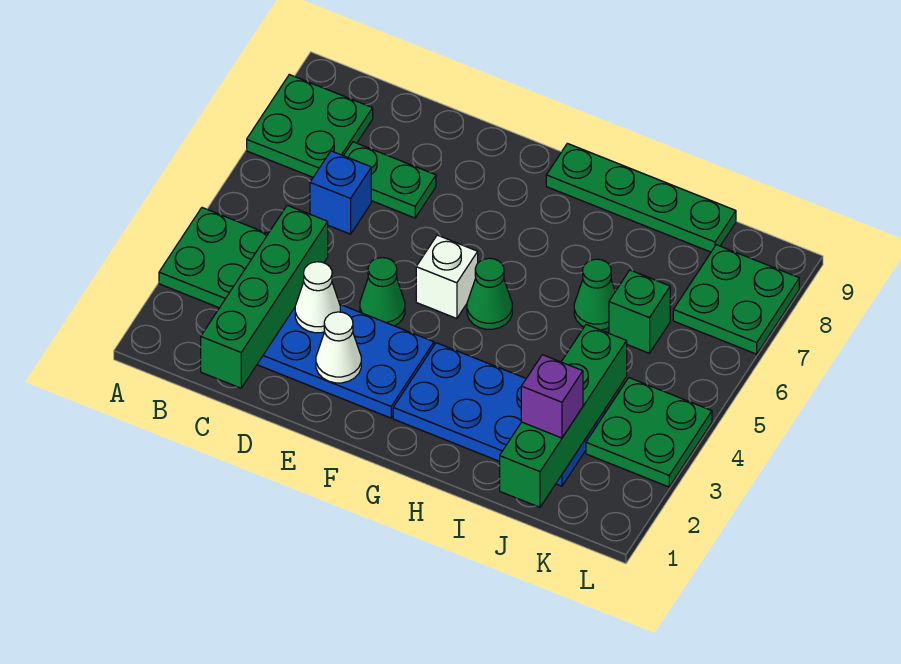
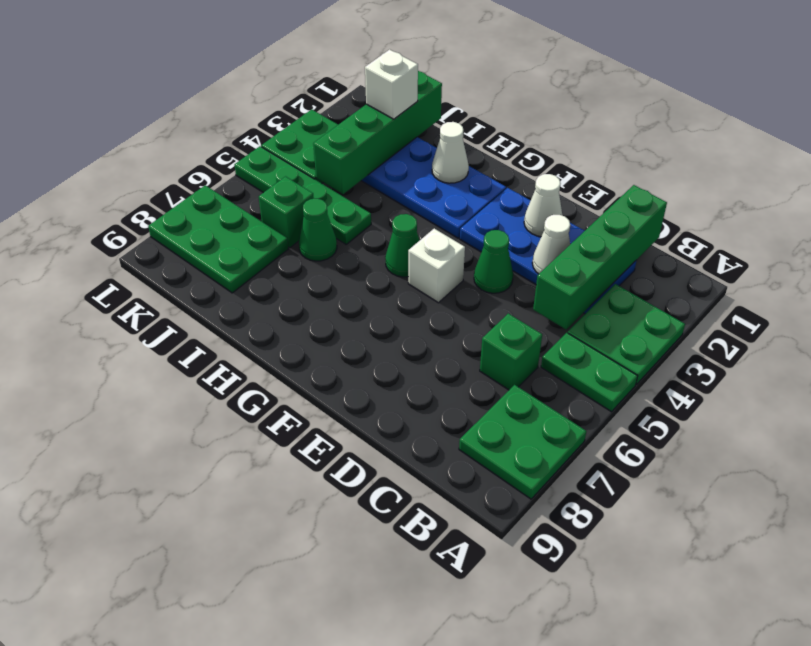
blue 1x1 brick [310,151,371,234] -> green 1x1 brick [480,314,542,390]
green 1x2 plate [344,142,436,218] -> green 1x2 plate moved to [541,333,638,412]
green 1x4 plate [546,143,736,252] -> green 1x4 plate moved to [235,146,371,244]
none -> white 1x1 cone [432,122,469,183]
purple 1x1 brick [521,355,583,438] -> white 1x1 brick [365,49,418,119]
green 2x2 plate [673,245,799,354] -> green 2x3 plate [148,185,288,293]

